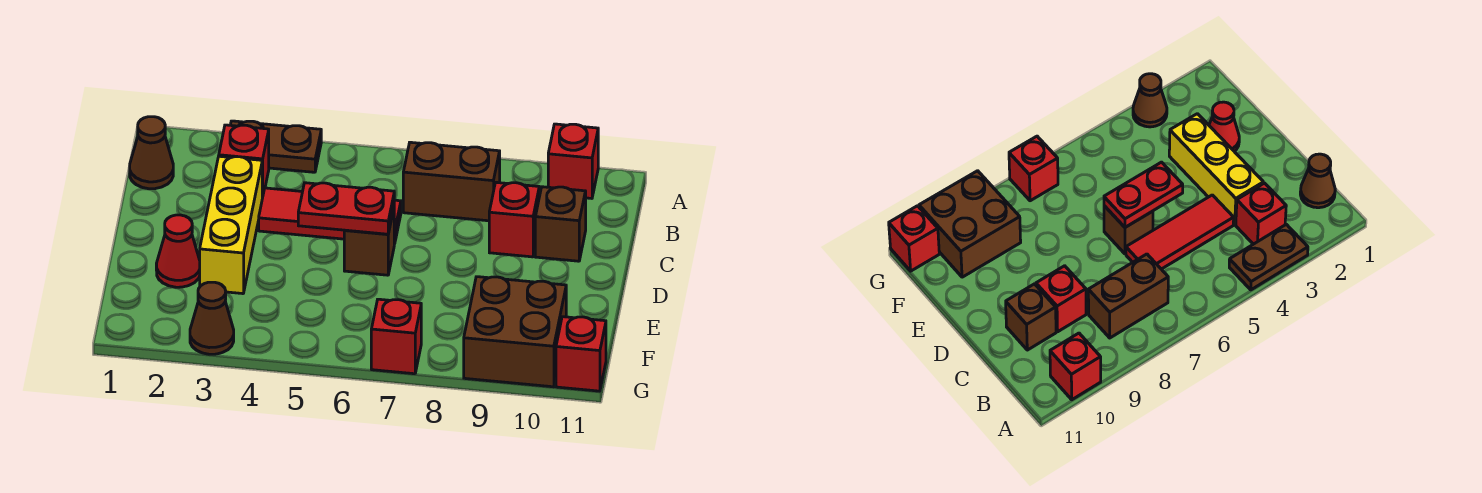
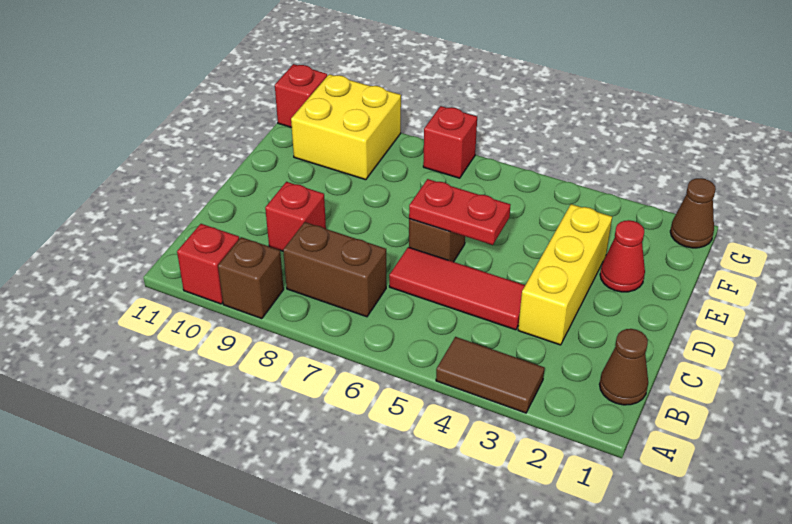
brown 1x2 plate [231,121,321,172] -> brown 1x2 tile [436,337,545,413]
red 1x1 brick [219,125,269,198] -> none
brown 1x1 brick [535,187,586,261] -> brown 1x1 brick moved to [218,237,284,319]
brown 2x2 brick [464,277,566,387] -> yellow 2x2 brick [291,74,401,180]
brown 1x1 cone [190,282,234,354] -> brown 1x1 cone moved to [670,178,716,248]

